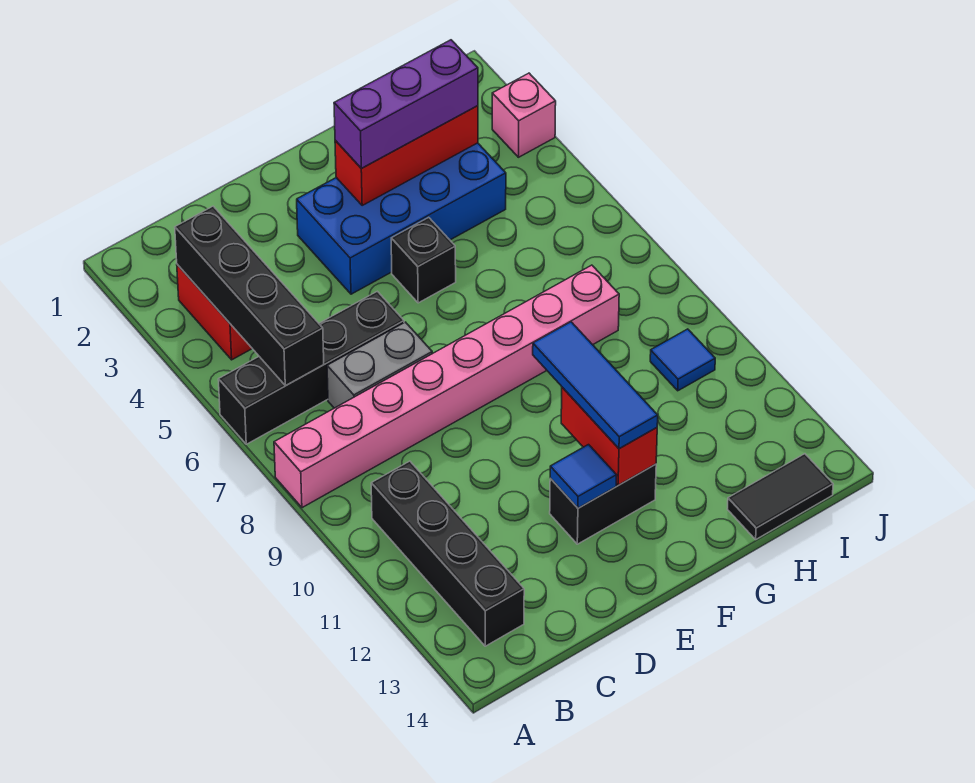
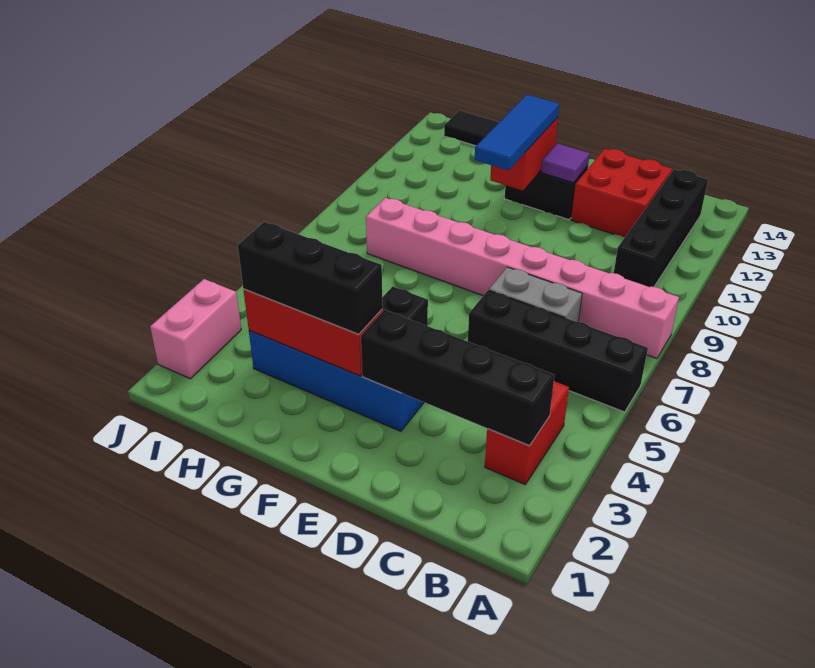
black 1x4 brick [175,206,324,386] -> black 1x4 brick turned to [361,310,555,446]
none -> red 2x2 brick [571,149,672,238]
blue 1x1 tile [550,445,617,508] -> purple 1x1 tile [541,143,590,183]
purple 1x3 brick [334,40,478,169] -> black 1x3 brick [238,222,383,334]
blue 1x1 tile [650,329,715,391] -> none
pink 1x1 brick [492,73,556,157] -> pink 1x2 brick [150,279,241,379]

